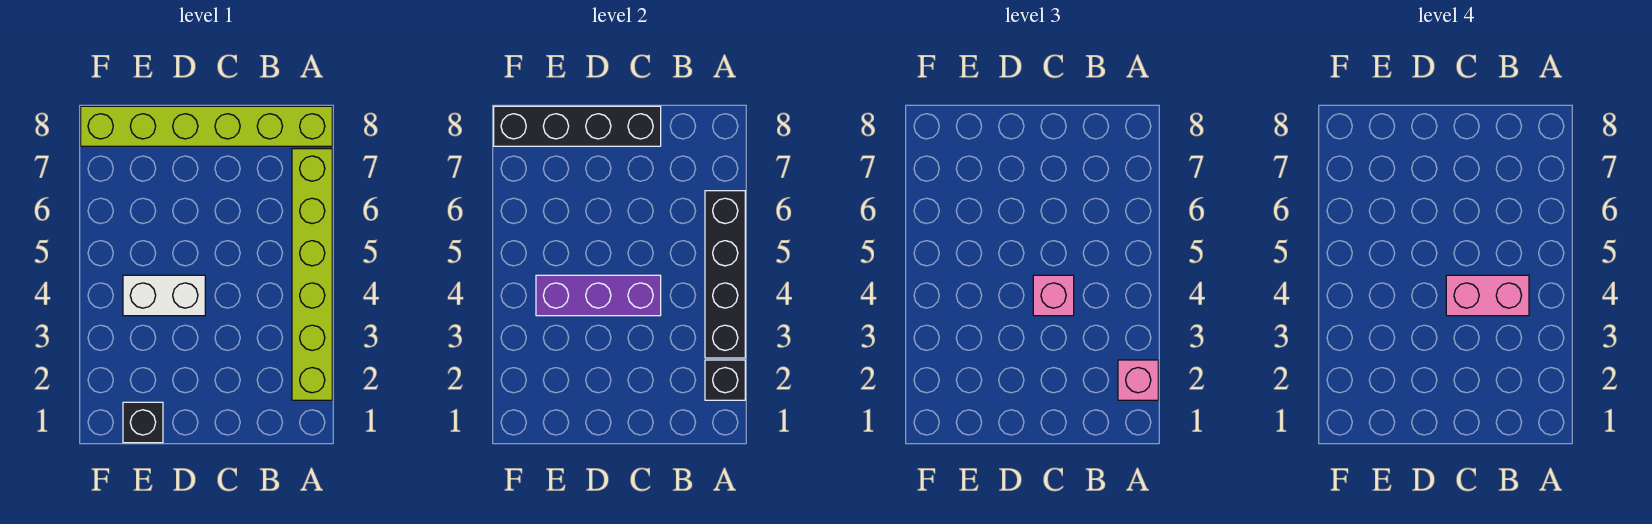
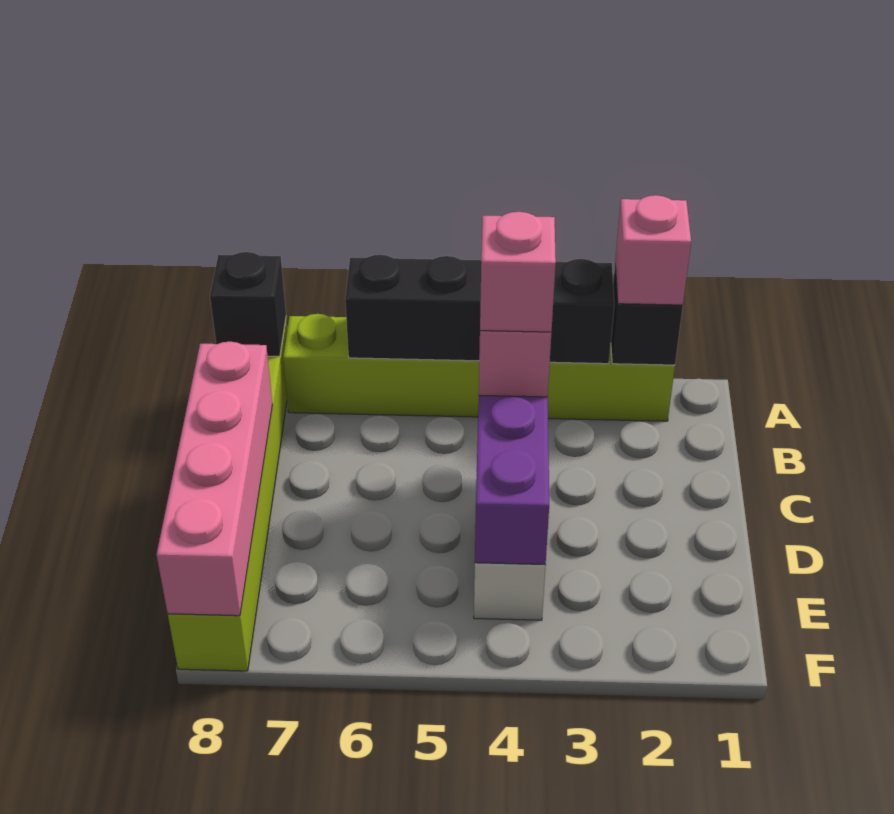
pink 1x2 brick [1446,275,1529,316] -> pink 1x1 brick [480,212,556,332]
black 1x4 brick [494,106,661,146] -> pink 1x4 brick [157,342,272,616]
black 1x1 brick [123,402,163,443] -> black 1x1 brick moved to [210,252,286,356]

